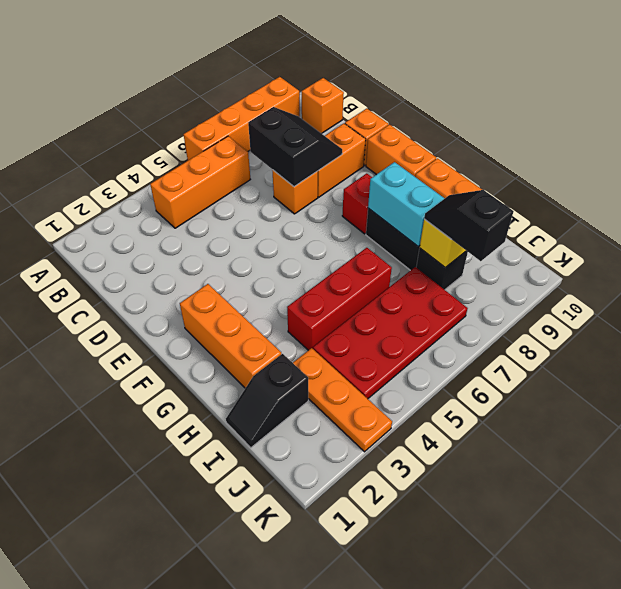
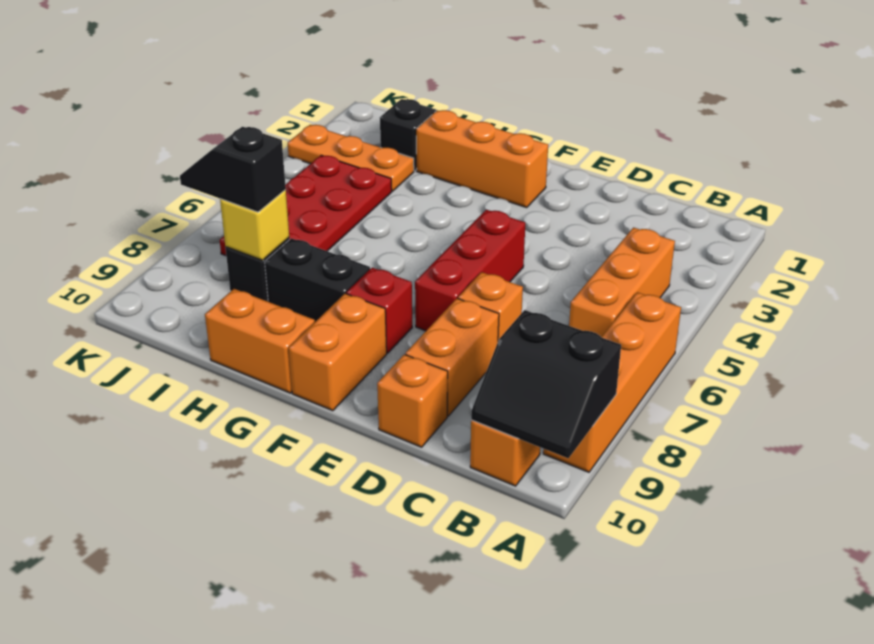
black 2x2 slope [248,107,342,187] -> black 2x2 slope moved to [471,310,621,458]
orange 1x2 brick [366,125,436,176] -> orange 1x2 brick turned to [289,294,387,411]
cyan 1x2 brick [368,162,445,246] -> none
red 1x3 brick [287,248,392,350] -> red 1x3 brick moved to [415,210,525,331]
black 1x2 slope [424,190,514,261] -> black 1x2 slope turned to [180,127,286,212]

